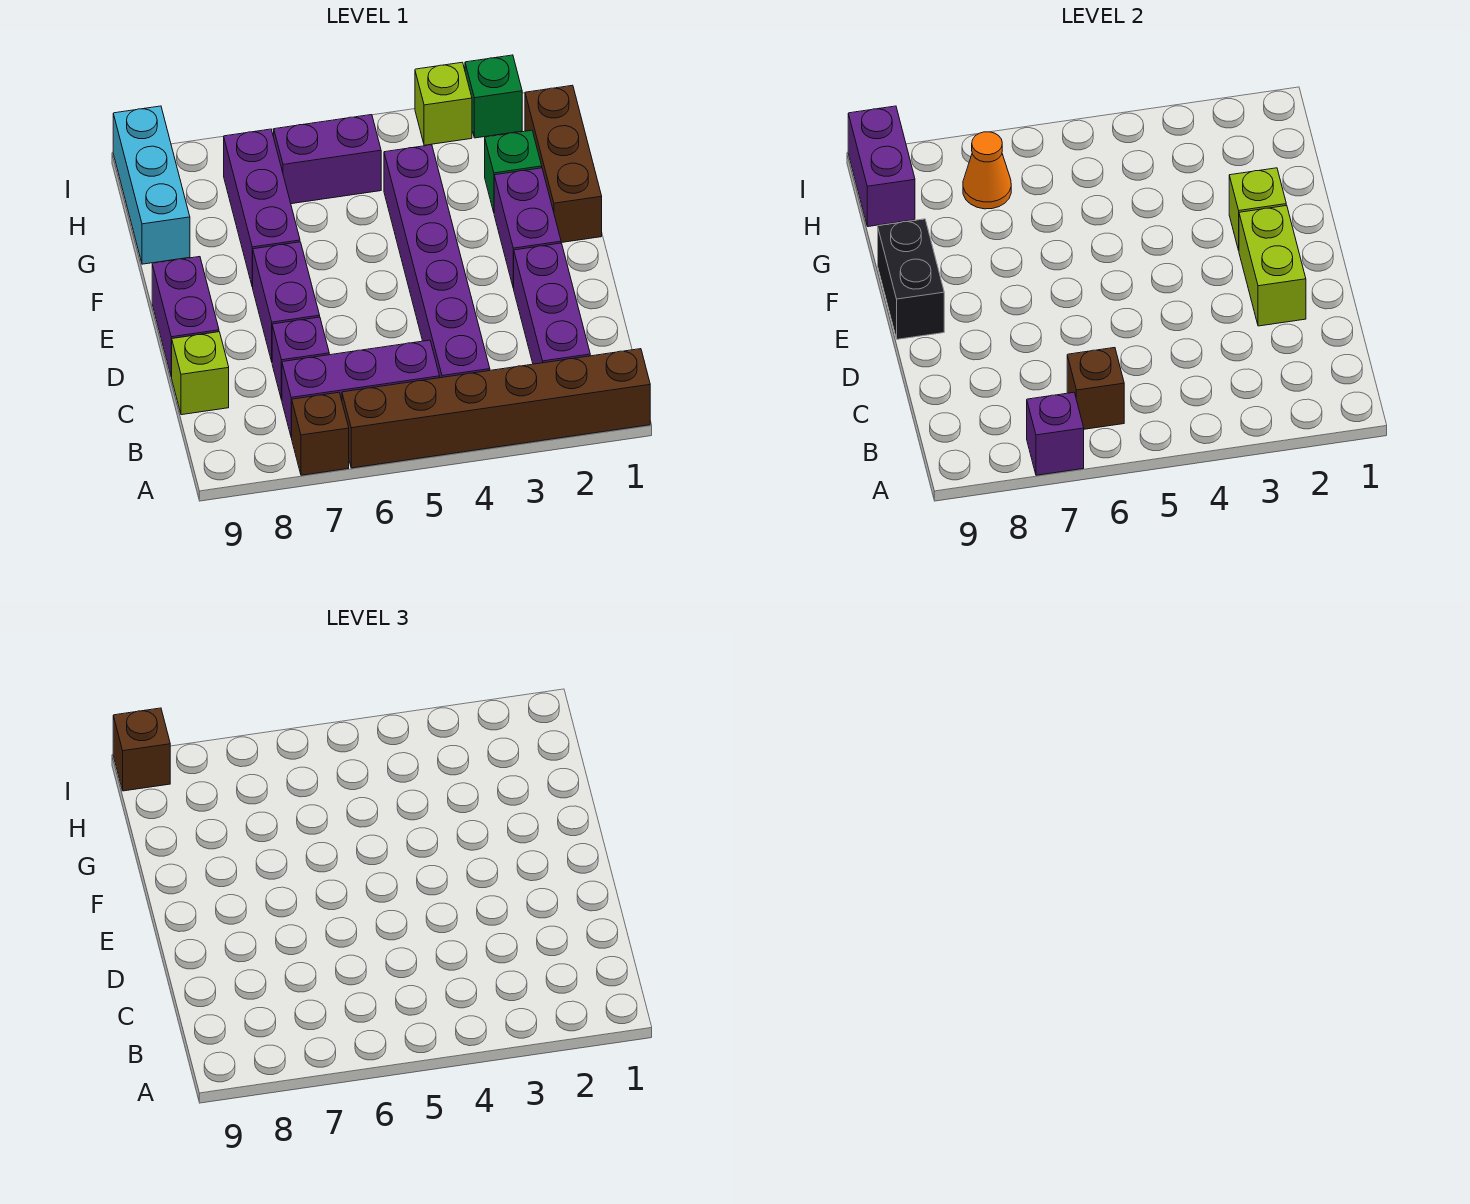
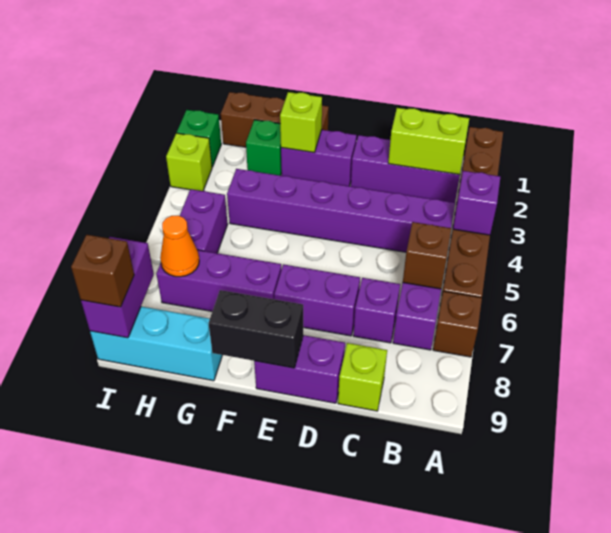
purple 1x1 brick [1027,392,1084,475] -> purple 1x1 brick moved to [453,171,500,235]
lime 1x2 brick [1239,205,1306,326] -> lime 1x2 brick moved to [388,108,469,175]
purple 1x2 brick [848,106,915,227] -> purple 1x2 brick turned to [81,237,154,338]

